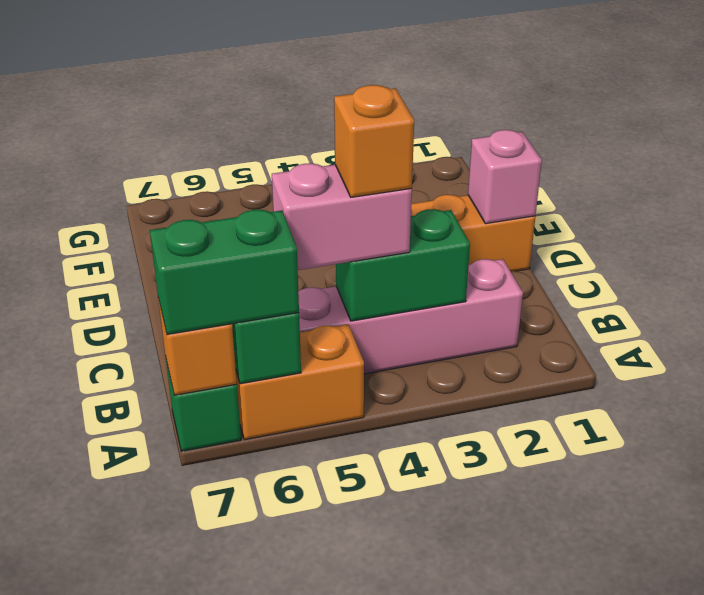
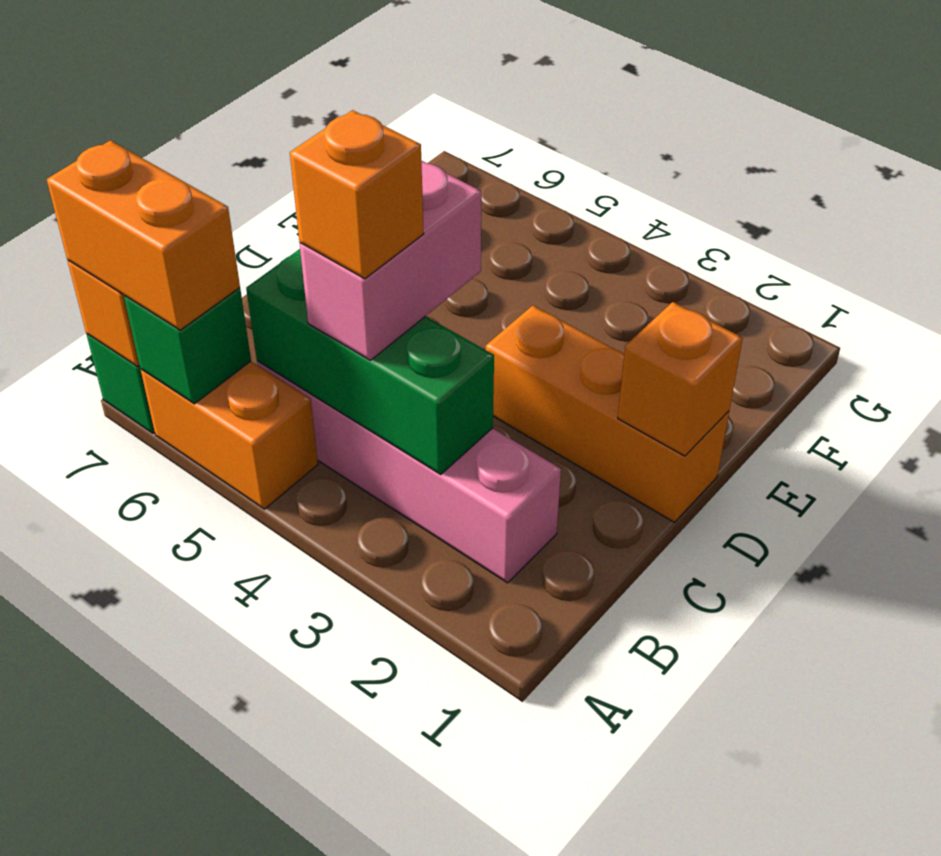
green 1x2 brick [150,209,299,335] -> orange 1x2 brick [47,140,240,330]
green 1x2 brick [336,209,470,321] -> green 1x3 brick [246,249,494,475]
pink 1x2 brick [272,163,412,270] -> pink 1x2 brick turned to [300,161,481,360]
pink 1x1 brick [468,130,542,224] -> orange 1x1 brick [618,302,743,456]

